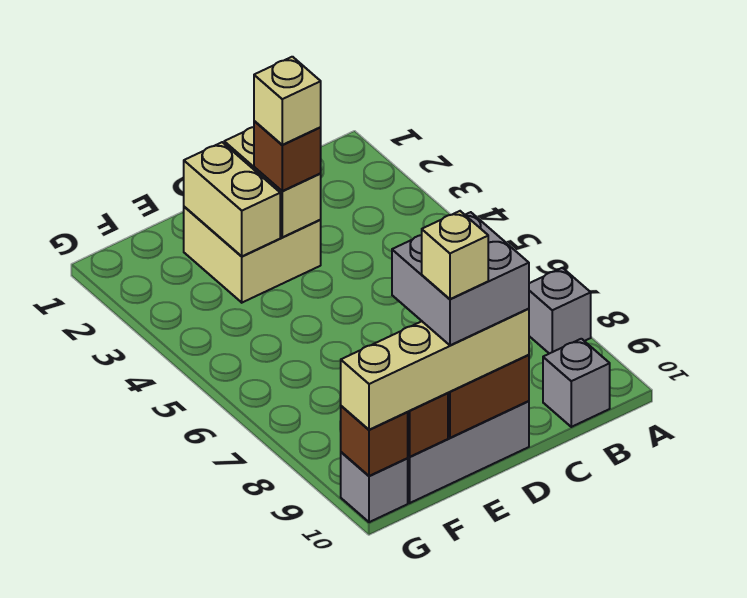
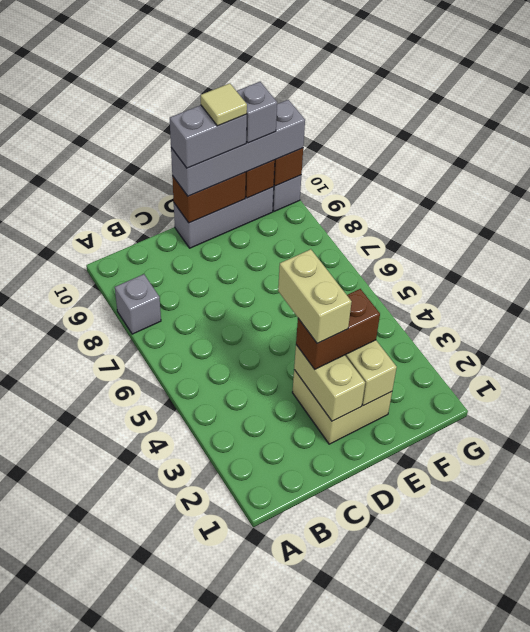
grey 1x1 brick [543,339,610,427] -> grey 1x1 brick moved to [237,82,277,143]
brown 1x1 brick [254,121,321,191] -> brown 1x2 brick [296,289,380,369]
tan 1x1 brick [254,57,321,145] -> tan 1x2 brick [278,249,352,343]
grey 2x2 brick [392,212,529,345] -> grey 1x2 brick [170,105,247,168]
tan 1x4 brick [341,309,529,430] -> grey 1x4 brick [171,100,305,196]
tan 1x1 brick [422,211,488,299] -> tan 1x1 tile [201,83,247,126]

